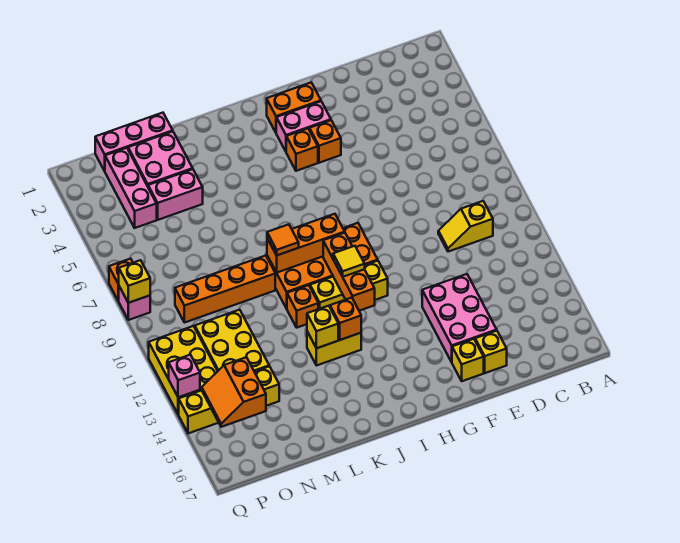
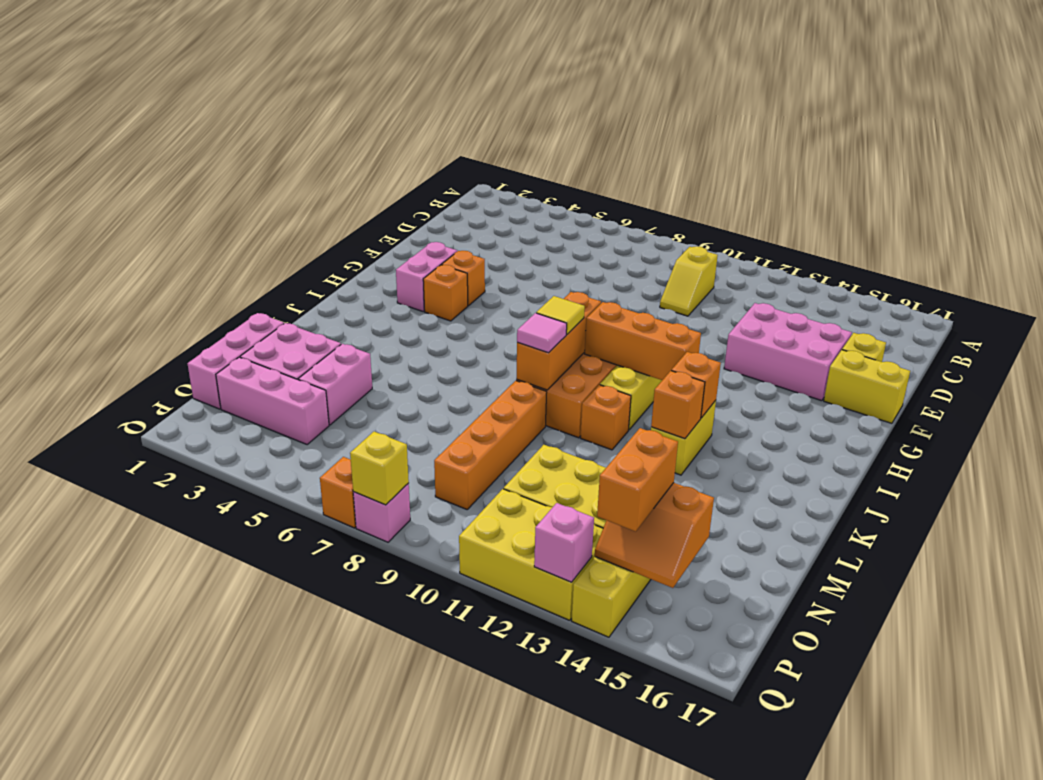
yellow 1x1 brick [452,339,484,381] -> yellow 1x2 brick [824,350,910,423]
orange 1x2 brick [267,83,321,132] -> orange 1x2 brick moved to [597,428,678,532]
yellow 1x1 tile [333,246,365,277] -> yellow 1x1 tile moved to [536,296,585,334]
orange 1x1 tile [267,224,299,255] -> pink 1x1 tile [517,313,567,353]
yellow 1x1 brick [307,306,338,348] -> orange 1x1 brick [651,371,705,439]

